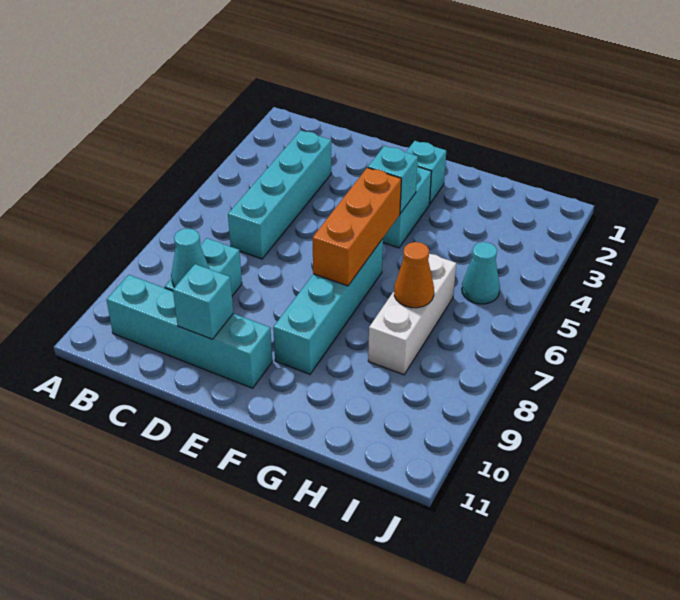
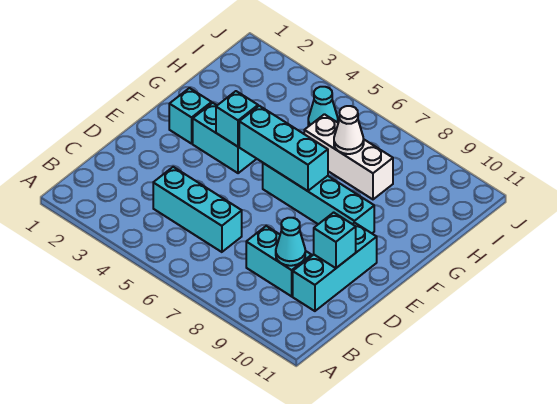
cyan 1x4 brick [106,275,272,388] -> cyan 1x3 brick [293,223,377,311]
cyan 1x4 brick [228,130,332,259] -> cyan 1x3 brick [153,167,242,252]
orange 1x3 brick [312,168,401,286] -> cyan 1x3 brick [239,106,328,191]
orange 1x1 cone [394,242,434,308] -> white 1x1 cone [334,106,364,154]

